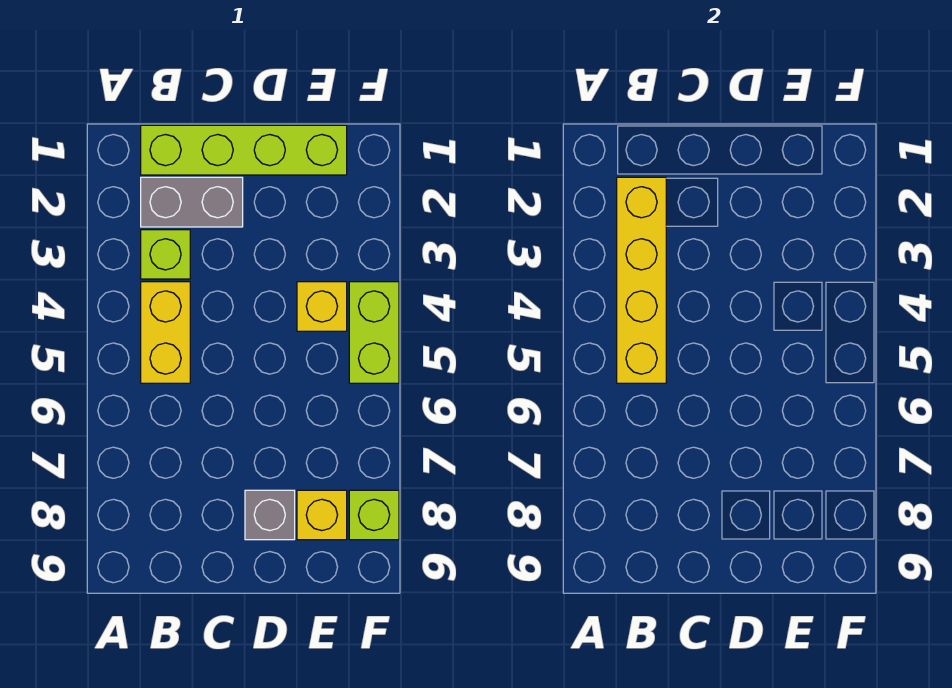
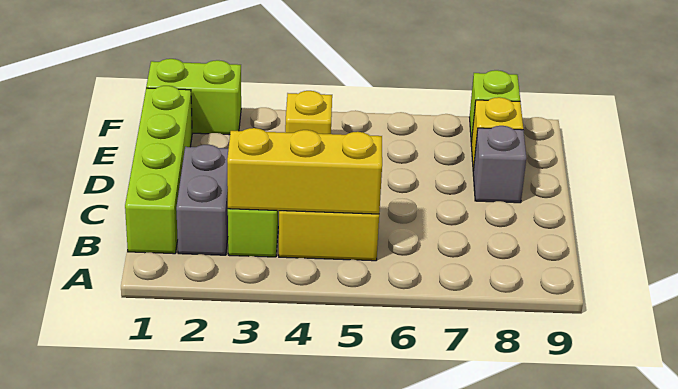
yellow 1x4 brick [617,177,666,383] -> yellow 1x3 brick [227,128,382,214]
lime 1x2 brick [349,282,399,383] -> lime 1x2 brick moved to [146,59,241,135]

